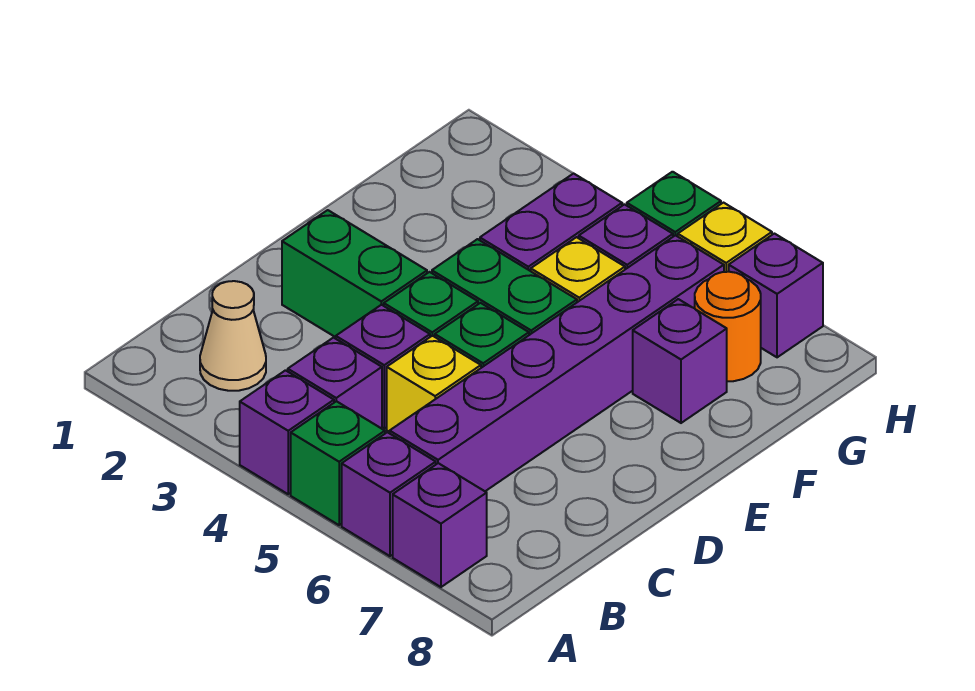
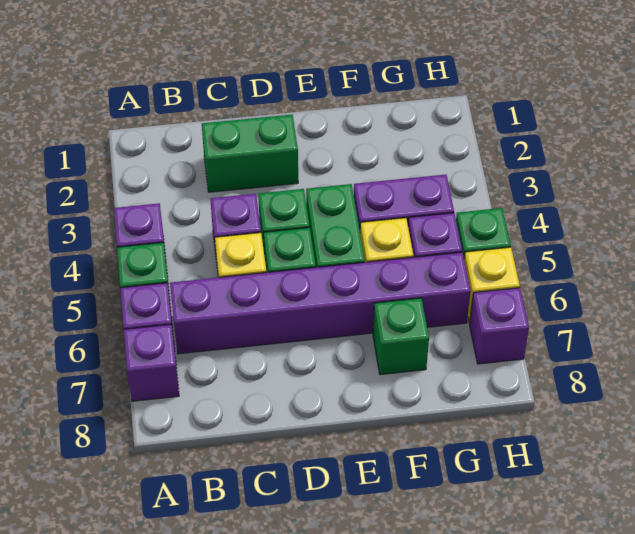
tan 1x1 cone [200,281,266,391] -> none
purple 1x1 brick [288,338,382,429] -> none
green 1x2 brick [282,210,427,337] -> green 1x2 brick turned to [202,115,298,192]
purple 1x1 brick [633,299,727,423] -> green 1x1 brick [373,298,429,375]
orange 1x1 round brick [695,272,761,381] -> none

